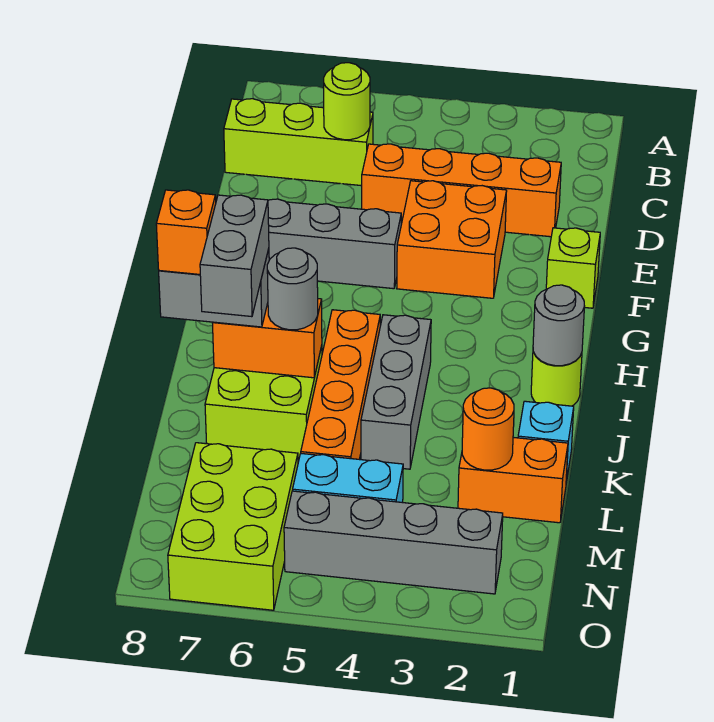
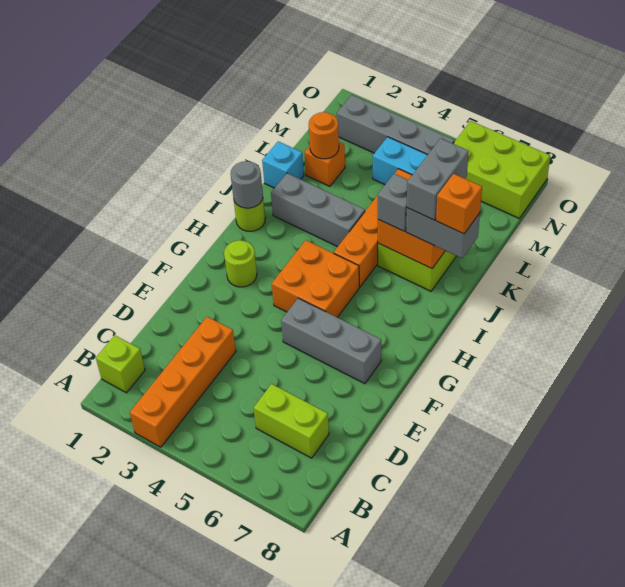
lime 1x3 brick [224,99,373,186] -> lime 1x2 brick [254,384,329,458]
lime 1x1 round brick [324,63,370,140] -> lime 1x1 round brick moved to [224,240,257,287]
orange 1x4 brick [362,144,561,237] -> orange 1x4 brick turned to [130,317,236,447]
orange 2x2 brick [397,181,507,298] -> orange 2x2 brick moved to [272,240,359,317]
lime 1x1 brick [546,228,600,308] -> lime 1x1 brick moved to [96,335,145,393]
grey 1x3 brick [361,315,431,469] -> grey 1x3 brick turned to [271,173,365,247]
grey 1x1 round brick [267,248,318,330] -> grey 1x1 brick [378,173,408,232]
orange 1x2 brick [458,437,568,523] -> orange 1x1 brick [304,142,345,186]
lime 2x3 brick [168,443,298,610] -> lime 2x3 brick turned to [453,121,550,218]

